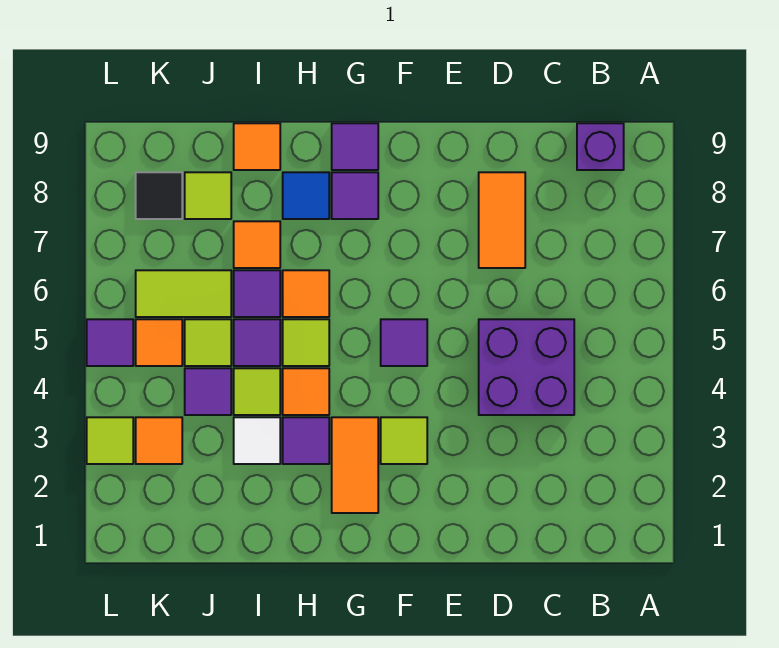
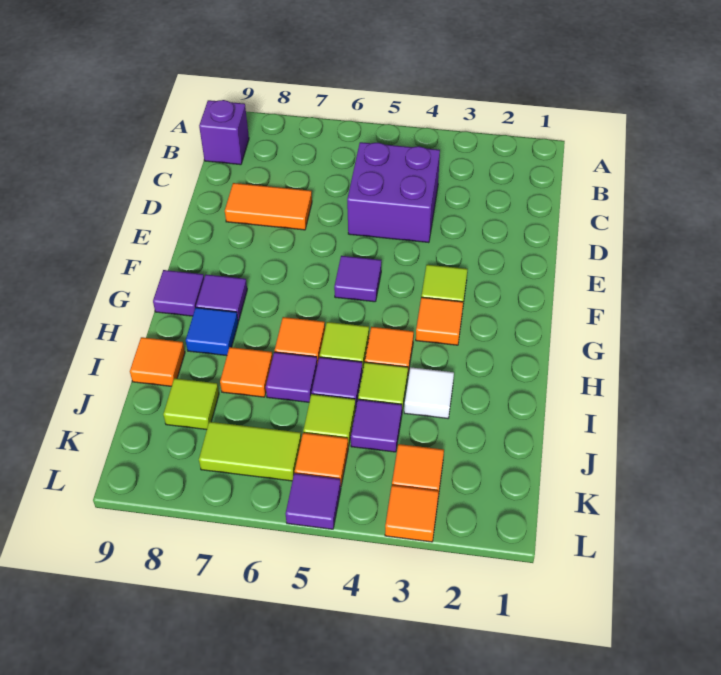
orange 1x2 tile [332,417,378,513] -> orange 1x1 tile [416,297,463,345]
purple 1x1 tile [283,417,329,464] -> none
lime 1x2 tile [136,270,231,317] -> lime 1x2 tile turned to [199,422,301,481]
black 1x1 tile [136,172,182,219] -> none
lime 1x1 tile [87,417,133,464] -> orange 1x1 tile [385,485,439,542]

